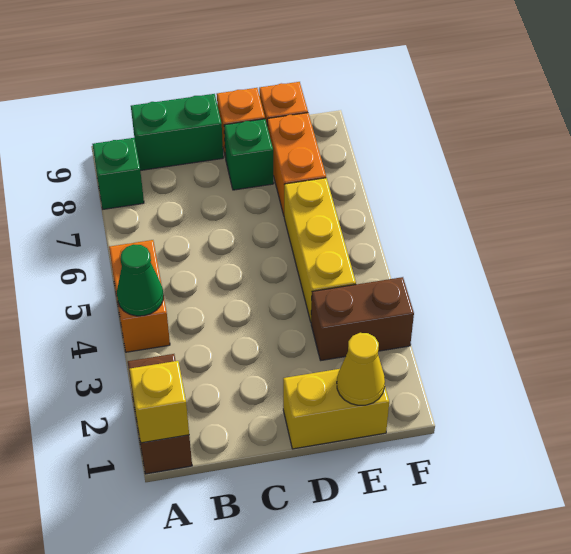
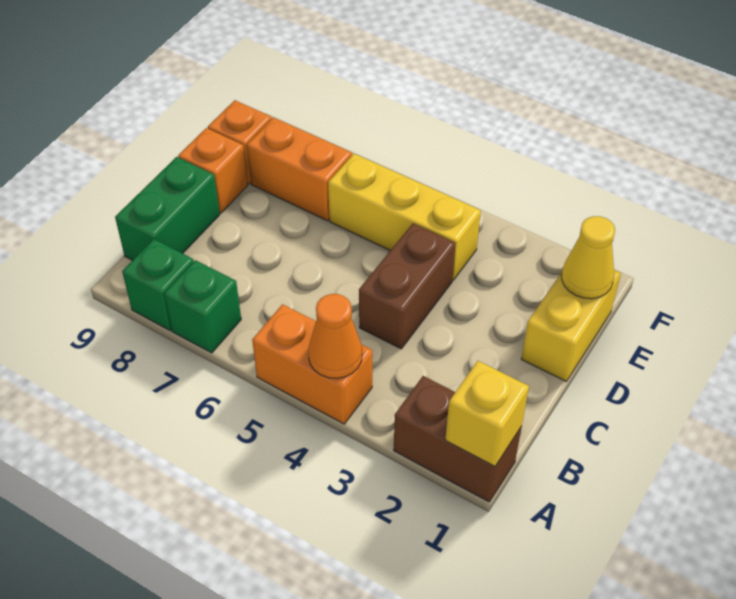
green 1x1 cone [117,244,163,316] -> orange 1x1 cone [308,294,362,378]
green 1x1 brick [224,119,274,190] -> green 1x1 brick moved to [164,260,241,353]
brown 1x2 brick [311,277,414,360] -> brown 1x2 brick moved to [359,223,456,349]

